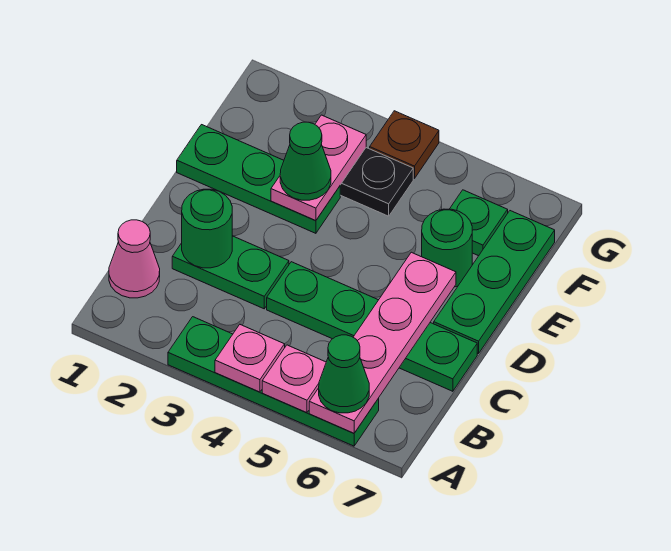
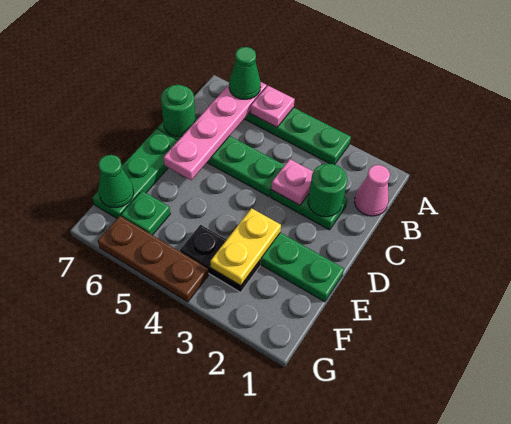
pink 1x1 plate [215,325,285,392] -> pink 1x1 plate moved to [271,159,313,205]
pink 1x2 plate [271,115,366,221] -> yellow 1x2 plate [210,208,281,286]
green 1x1 cone [280,122,331,200] -> green 1x1 cone moved to [98,155,134,208]
green 1x1 round brick [422,209,472,287] -> green 1x1 round brick moved to [161,85,196,137]
brown 1x1 plate [370,111,439,179] -> brown 1x3 plate [98,216,209,302]

